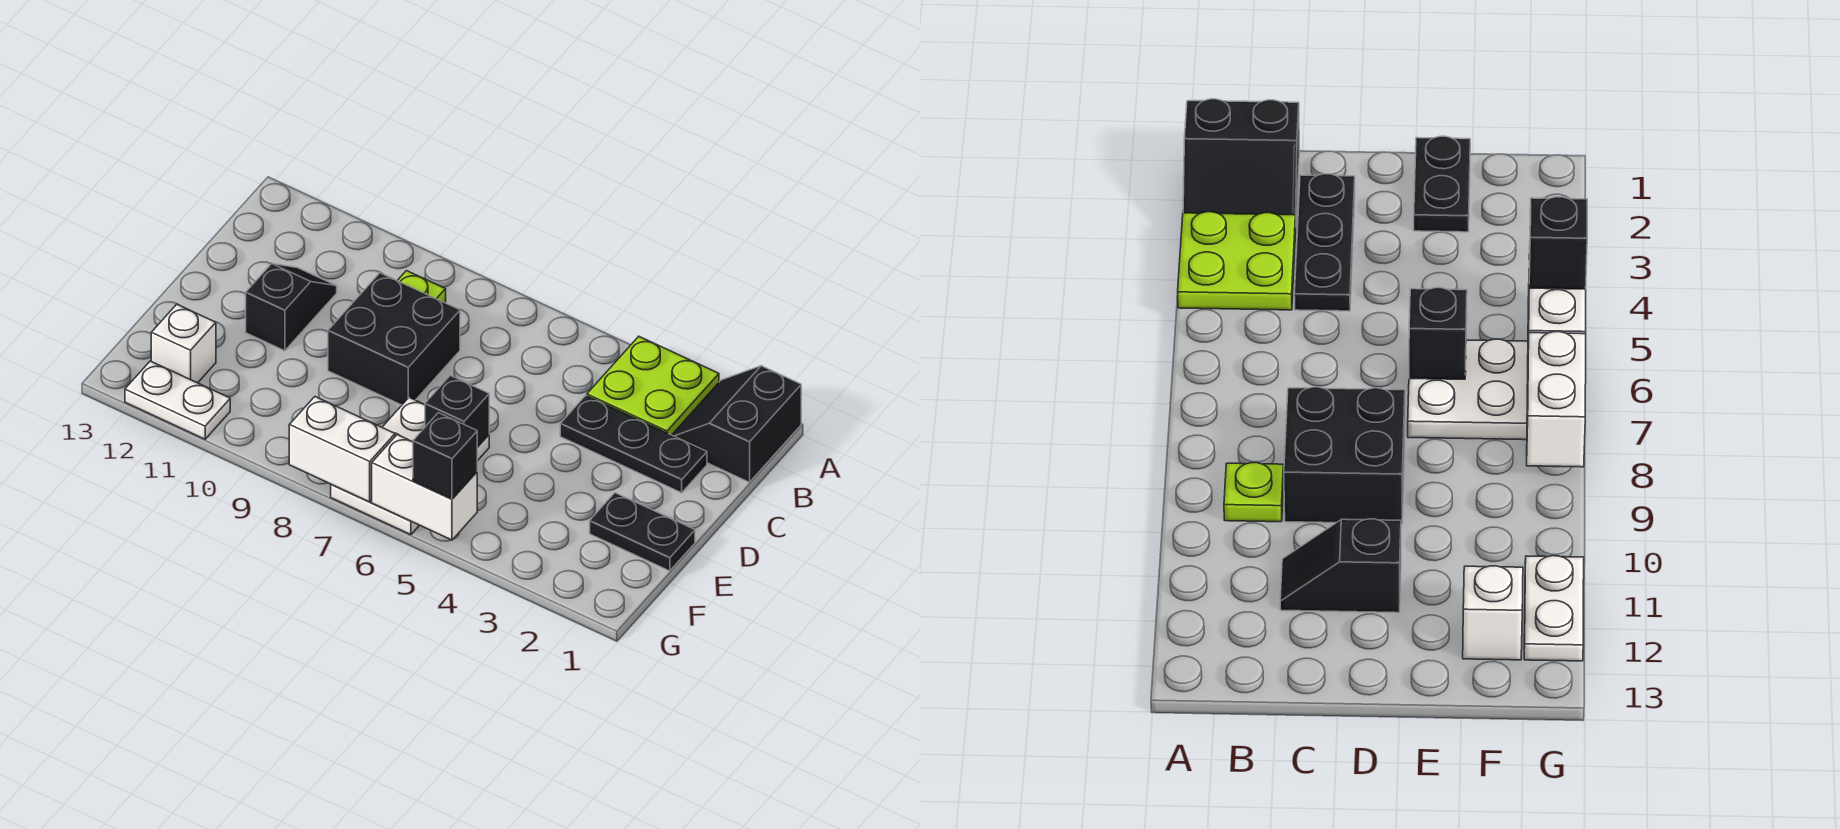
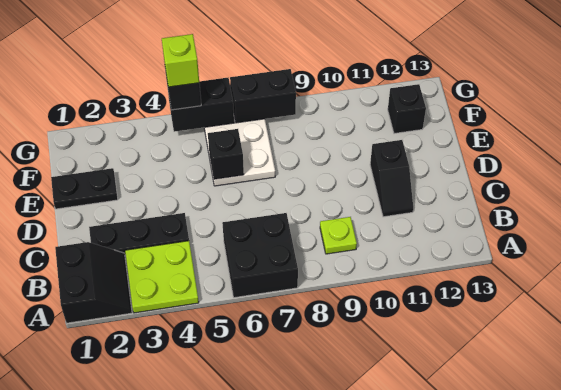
black 2x2 brick [328,273,460,405] -> black 2x2 brick moved to [222,213,298,298]
white 1x1 brick [151,304,216,383] -> black 1x1 brick [388,84,426,134]
white 1x2 brick [372,435,477,540] -> black 1x2 brick [168,78,234,132]
none -> lime 1x1 brick [162,34,199,87]
white 1x2 brick [289,397,395,502] -> black 1x2 brick [230,69,296,123]
white 1x2 plate [125,361,230,439] -> none

